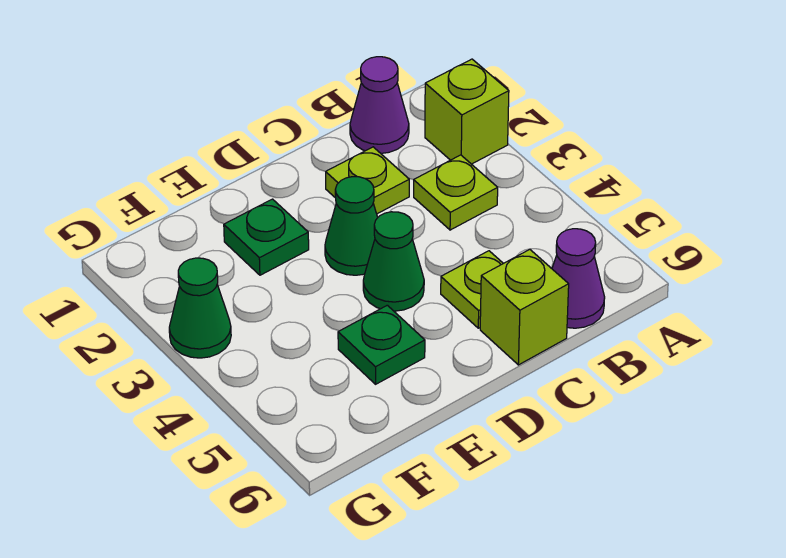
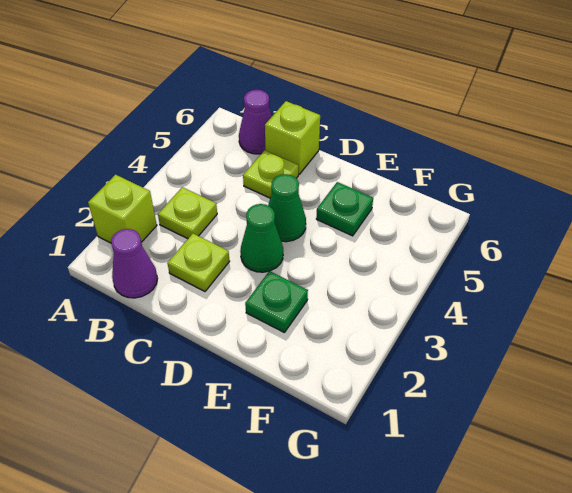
green 1x1 cone [169,258,231,358] -> none

